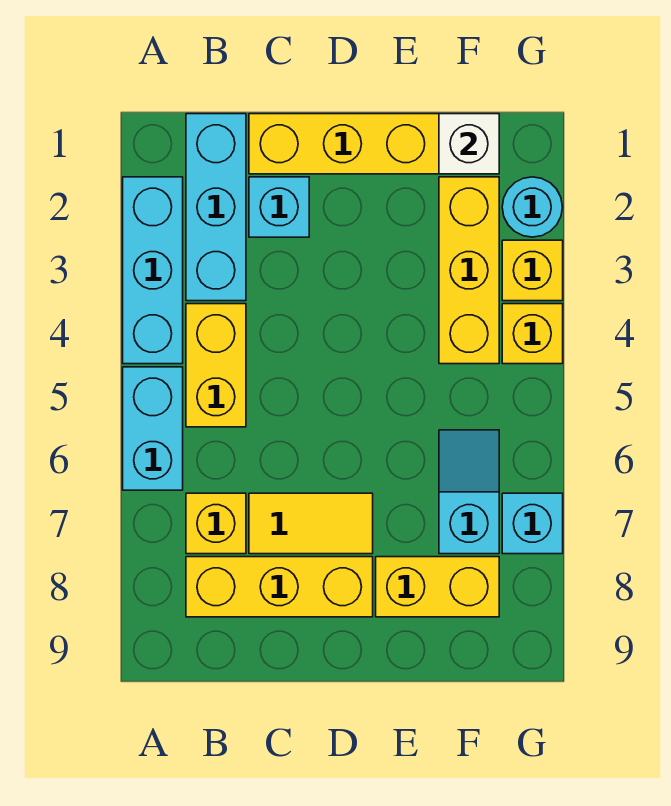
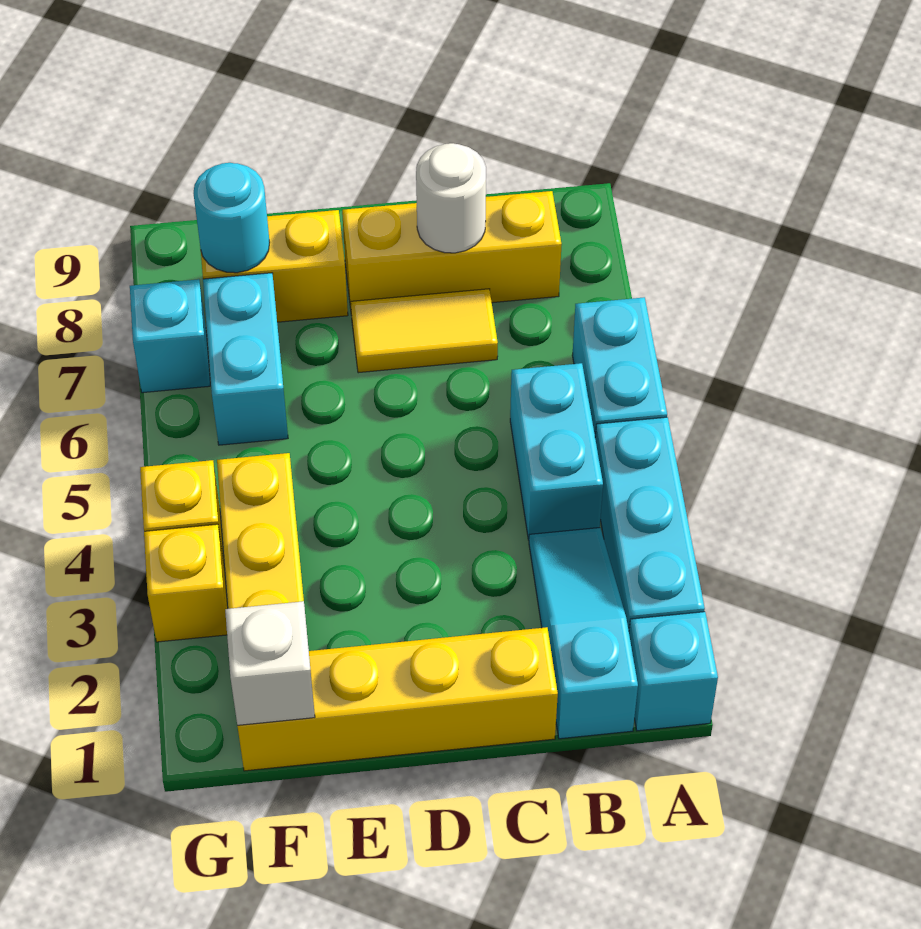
cyan 1x3 brick [186,114,246,301] -> cyan 1x3 slope [529,528,638,739]
yellow 1x2 brick [186,304,246,427] -> cyan 1x2 brick [510,363,603,540]
yellow 1x1 brick [186,493,246,554] -> none
cyan 1x1 brick [249,177,309,237] -> cyan 1x1 brick moved to [629,612,718,731]
none -> white 1x1 round brick [416,143,486,253]
cyan 1x2 slope [439,430,499,554] -> cyan 1x2 brick [203,273,288,445]
cyan 1x1 round brick [502,177,562,237] -> cyan 1x1 round brick moved to [193,163,270,273]

